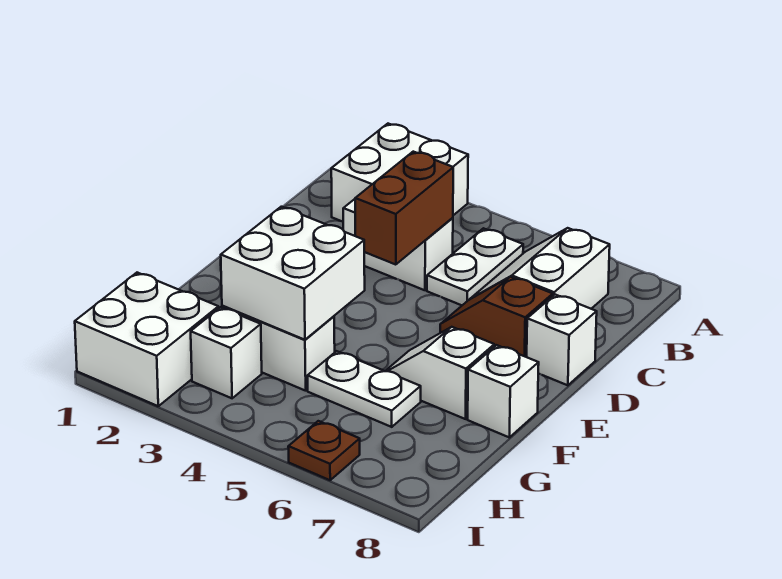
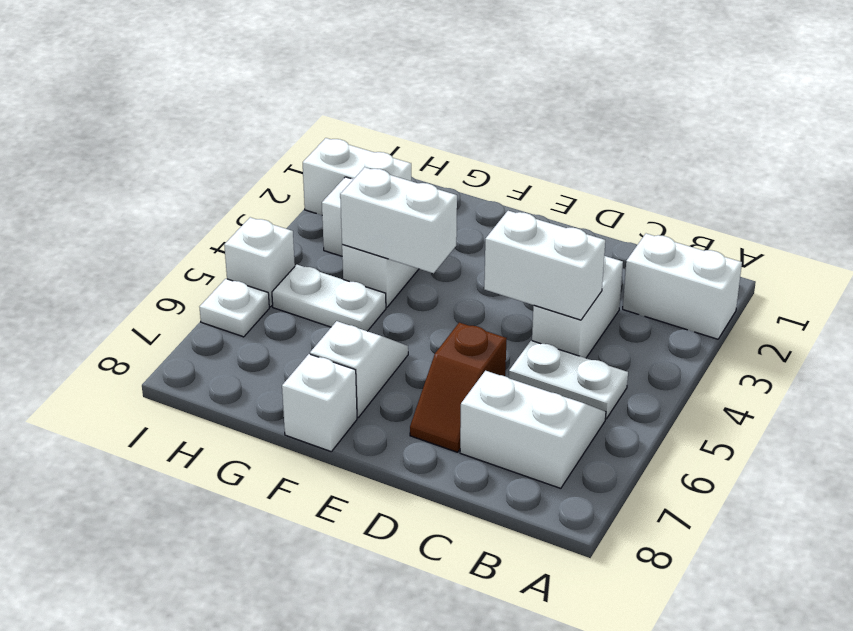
white 2x2 brick [331,124,468,222] -> white 1x2 brick [623,234,742,339]
brown 1x2 brick [355,152,453,265] -> white 1x2 brick [484,211,605,320]
brown 1x2 slope [440,277,553,357] -> brown 1x2 slope turned to [410,323,507,452]
white 1x1 brick [527,295,597,385] -> white 1x1 brick moved to [224,217,295,307]
white 2x2 brick [221,207,365,340] -> white 1x2 brick [340,167,457,273]
white 1x2 plate [308,351,421,427] -> white 1x2 plate turned to [272,265,386,331]
white 2x2 brick [75,273,219,406] -> white 1x2 brick [303,138,411,215]
brown 1x1 plate [288,421,360,480] -> white 1x1 plate [200,279,269,337]

